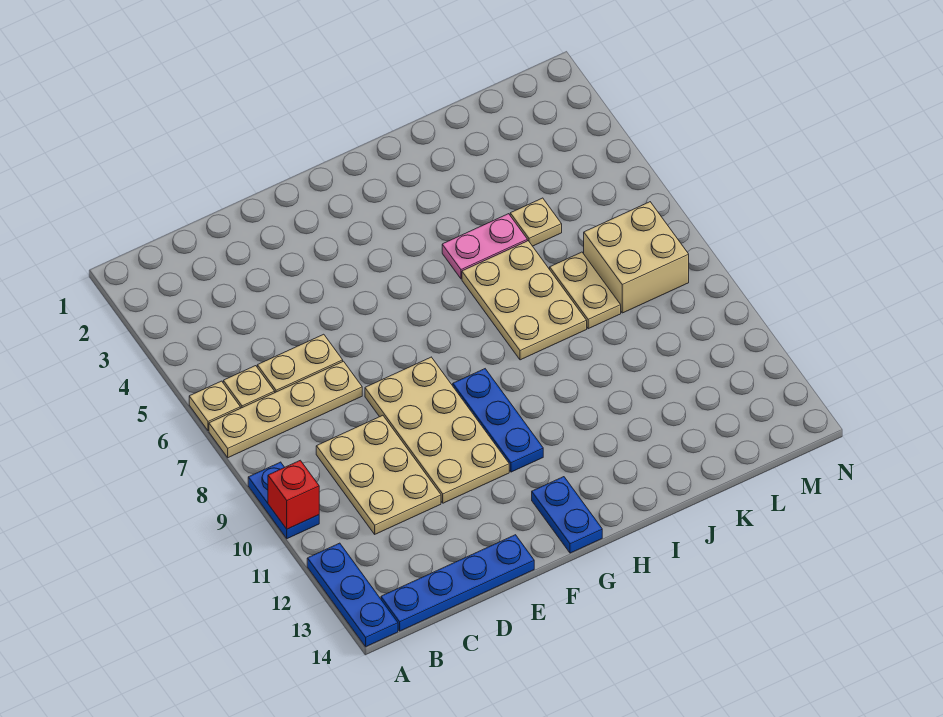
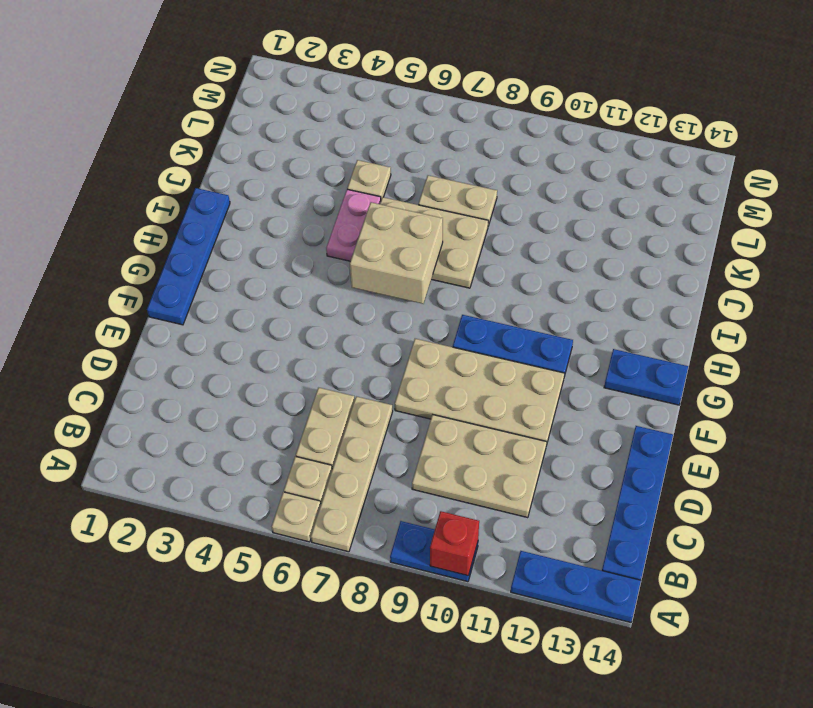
none -> blue 1x4 plate [147,188,230,325]
tan 2x2 brick [584,202,689,313] -> tan 2x2 brick moved to [350,202,443,304]

